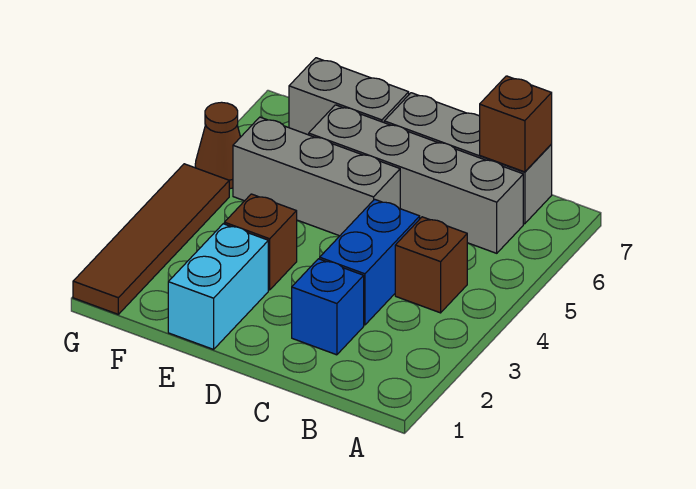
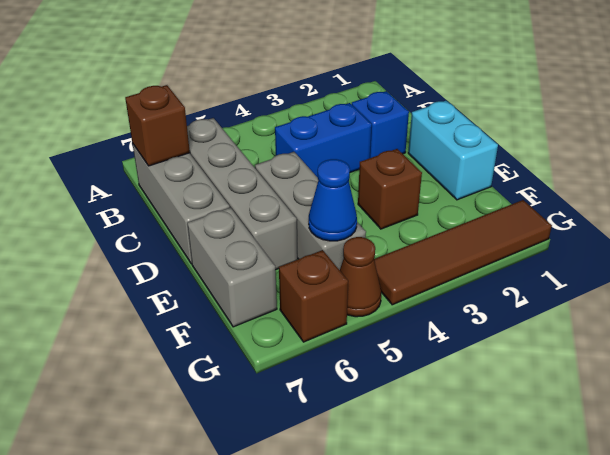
brown 1x1 brick [395,217,467,313] -> brown 1x1 brick moved to [279,250,348,342]
cyan 1x2 brick [168,224,268,349] -> cyan 1x2 brick turned to [408,101,498,200]
none -> blue 1x1 cone [309,159,357,241]

